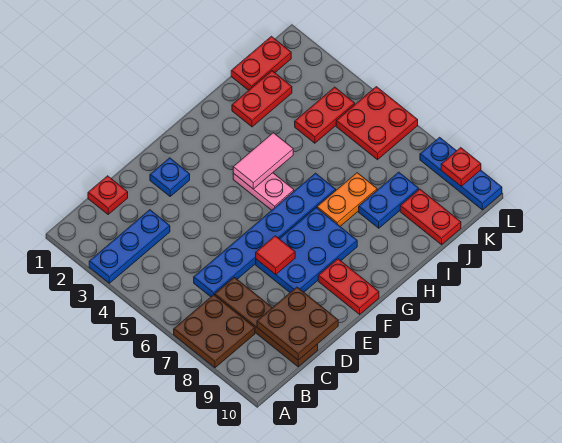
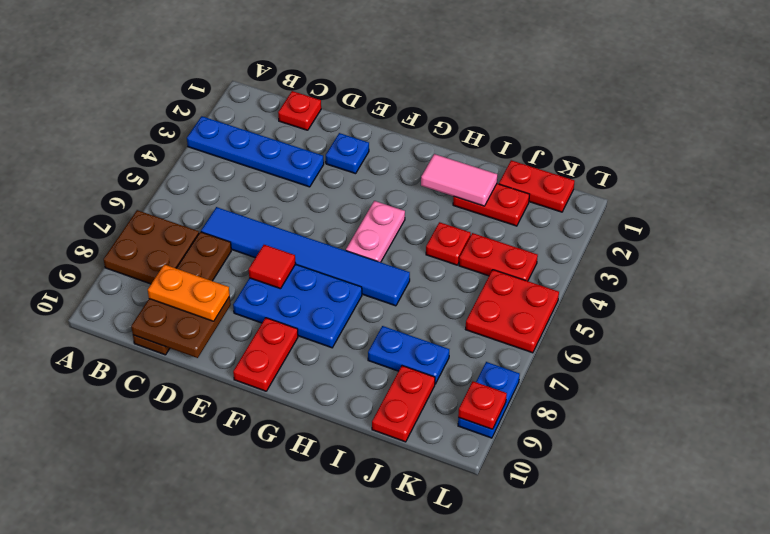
blue 1x3 plate [89,210,170,283] -> blue 1x4 plate [187,116,324,187]
blue 1x6 plate [194,173,336,297] -> blue 1x6 tile [201,207,410,306]
pink 1x2 tile [233,133,293,189] -> pink 1x2 tile moved to [421,154,497,206]
orange 1x2 plate [317,173,377,226] -> orange 1x2 plate moved to [148,264,230,321]
none -> red 1x1 plate [426,222,471,265]
blue 1x3 plate [420,137,502,210] -> blue 1x2 plate [458,362,520,438]

